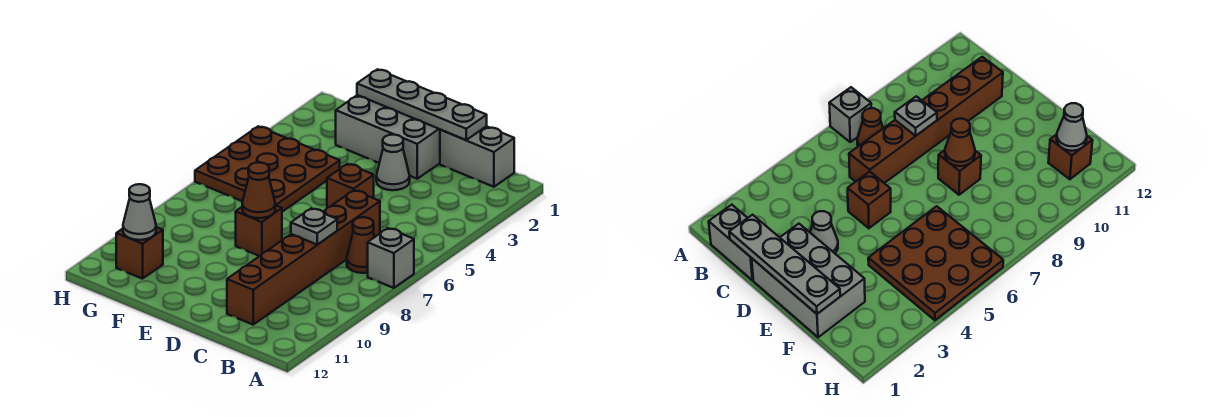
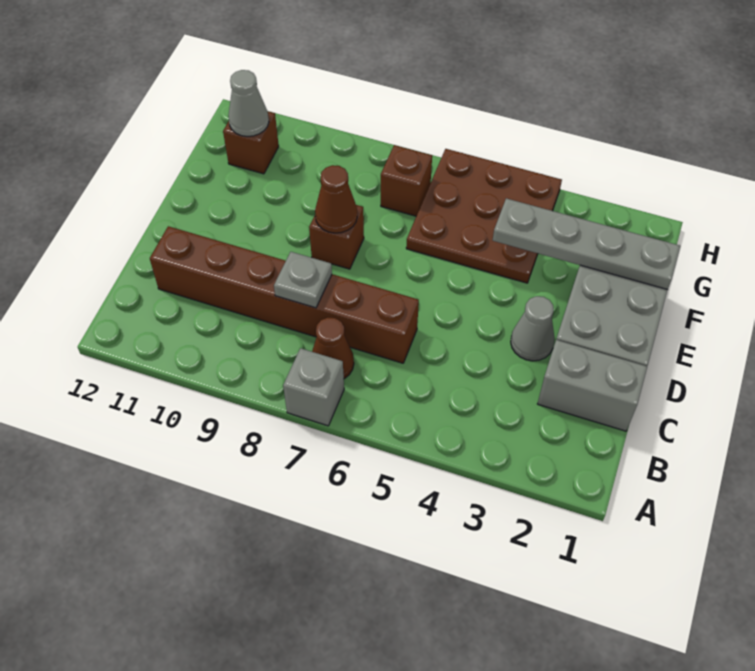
grey 1x2 brick [440,126,514,187] -> grey 1x2 brick turned to [538,340,647,431]
grey 1x4 plate [357,69,487,140] -> grey 1x4 plate turned to [493,198,680,290]
brown 1x1 brick [327,164,374,208] -> brown 1x1 brick moved to [381,145,432,216]

